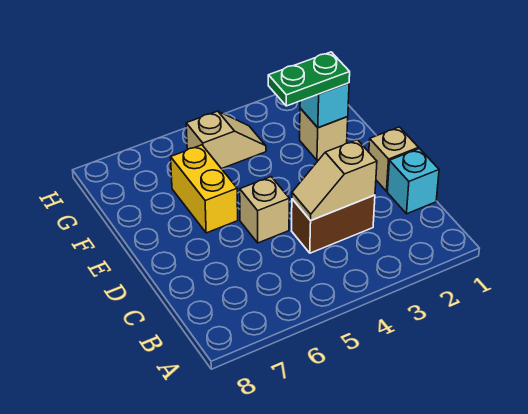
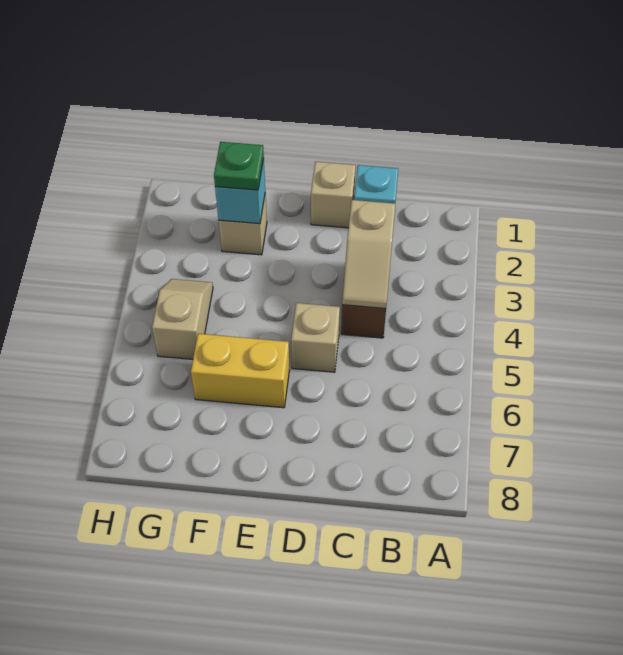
green 1x2 plate [268,52,350,106] -> green 1x1 plate [214,142,264,190]

